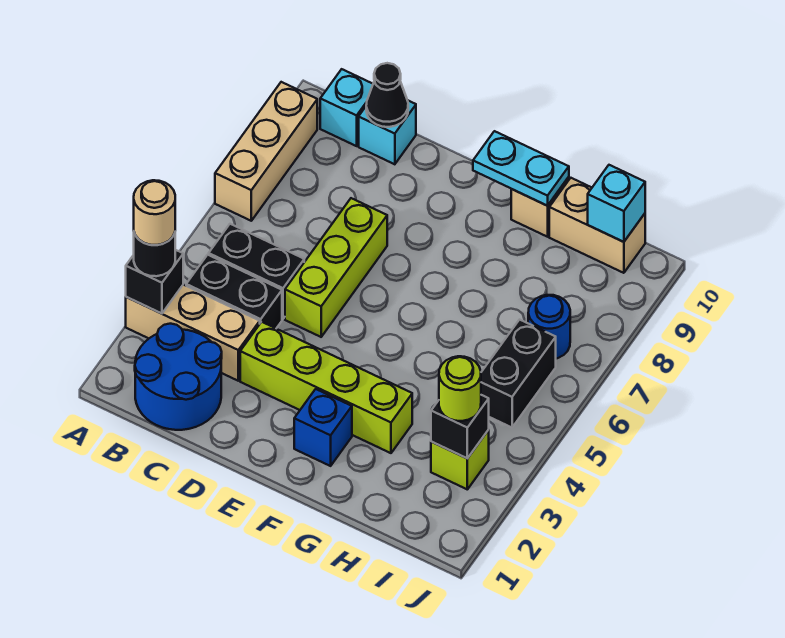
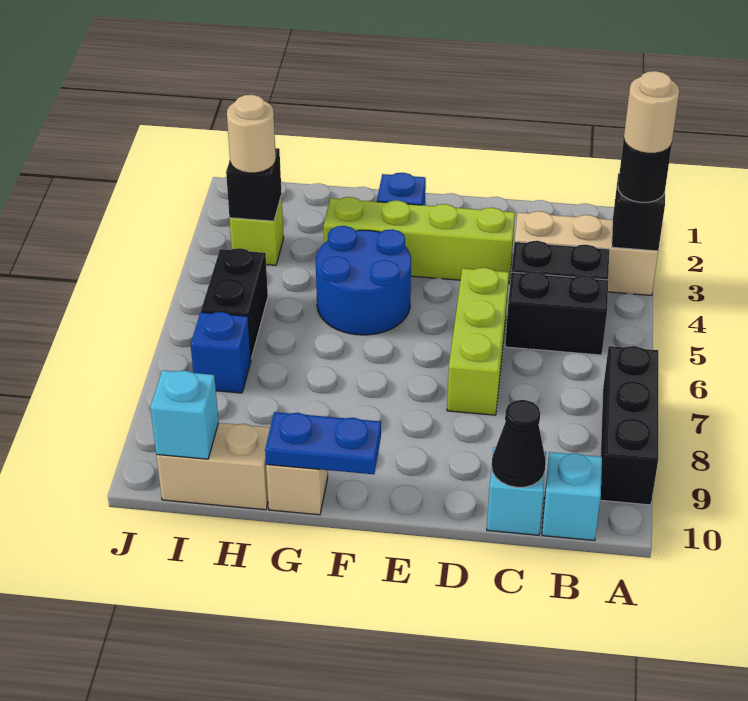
tan 1x3 brick [215,82,317,221] -> black 1x3 brick [600,346,658,505]
blue 2x2 round brick [135,324,222,430] -> blue 2x2 round brick moved to [316,226,411,335]
cyan 1x2 plate [473,131,569,206] -> blue 1x2 plate [265,412,381,474]
lime 1x1 round brick [439,356,481,421] -> tan 1x1 round brick [227,95,276,173]
blue 1x1 round brick [528,295,570,359] -> blue 1x1 brick [191,312,251,393]

